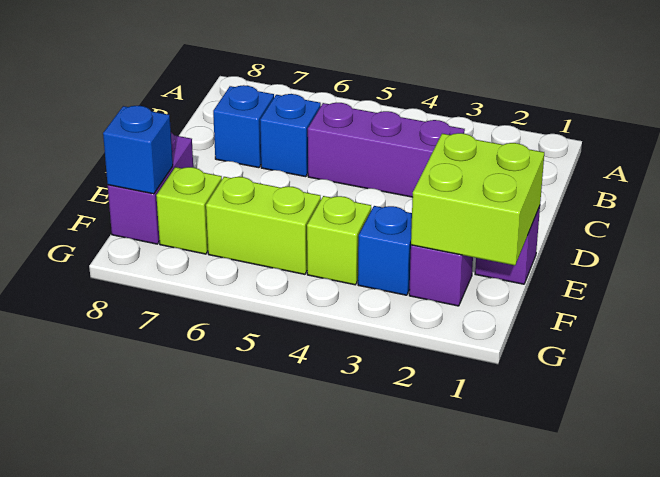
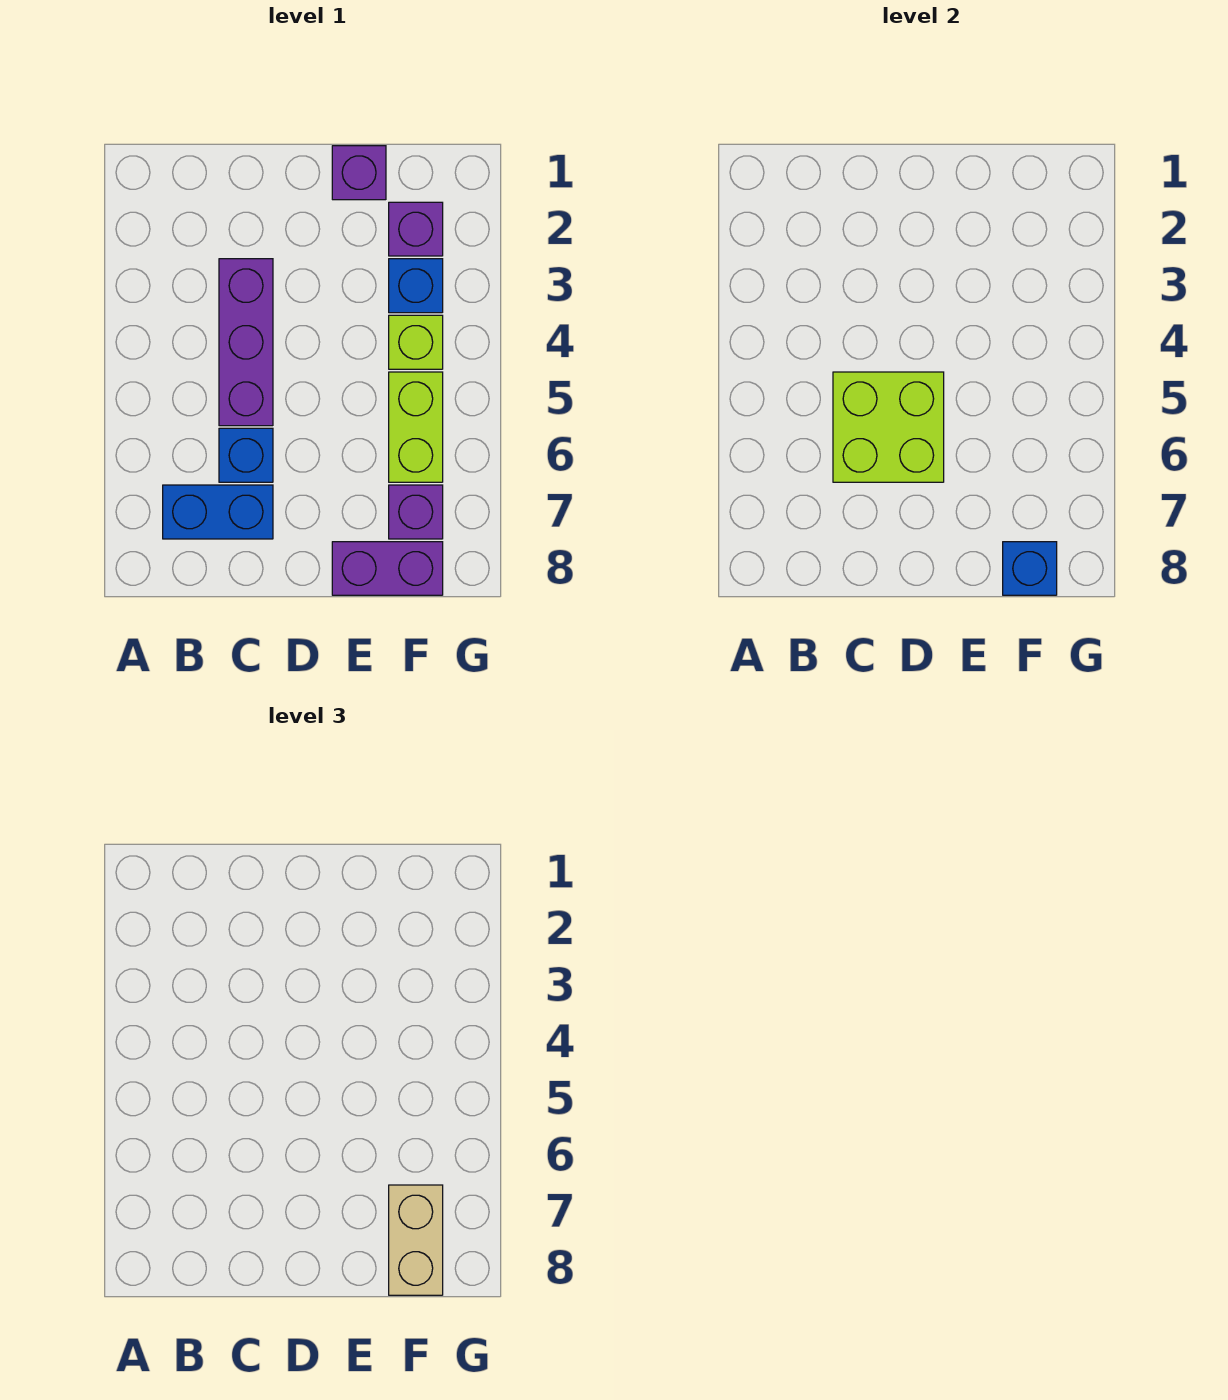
blue 1x1 brick [213,85,274,168] -> blue 1x2 brick [163,485,273,539]
lime 2x2 brick [411,133,544,265] -> lime 2x2 brick moved to [833,372,944,482]
lime 1x1 brick [156,167,222,254] -> purple 1x1 brick [389,485,443,539]
none -> tan 1x2 brick [389,1185,443,1295]

